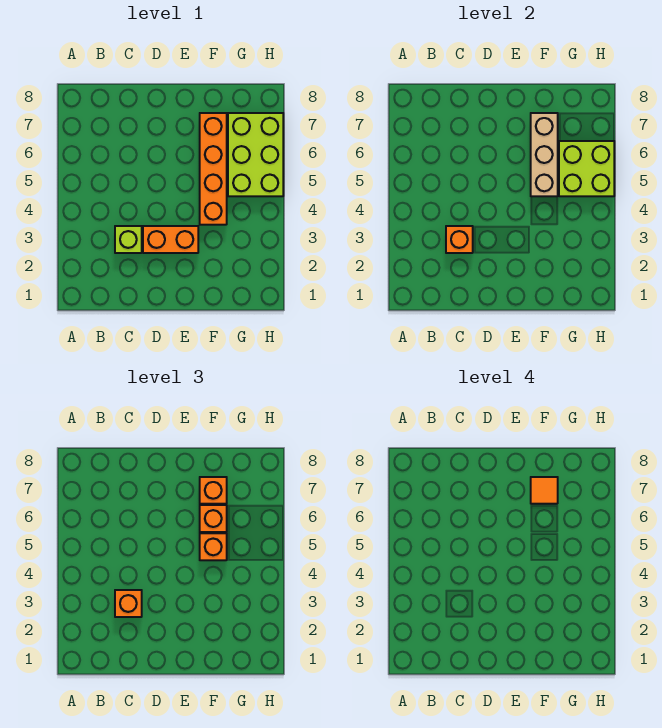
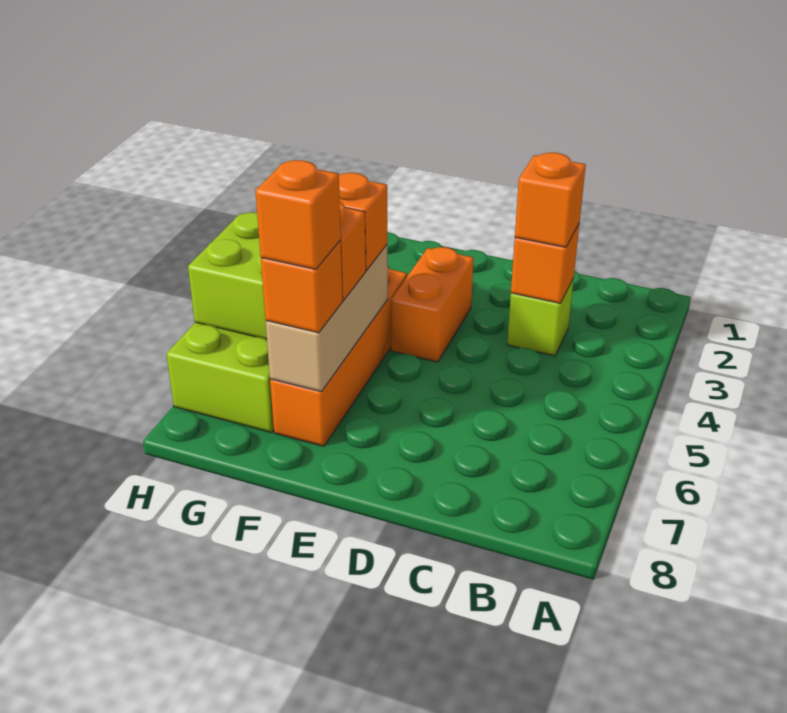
orange 1x2 brick [143,226,198,253] -> orange 1x2 brick turned to [391,247,473,362]
orange 1x1 tile [531,477,558,504] -> orange 1x1 brick [255,160,341,269]

